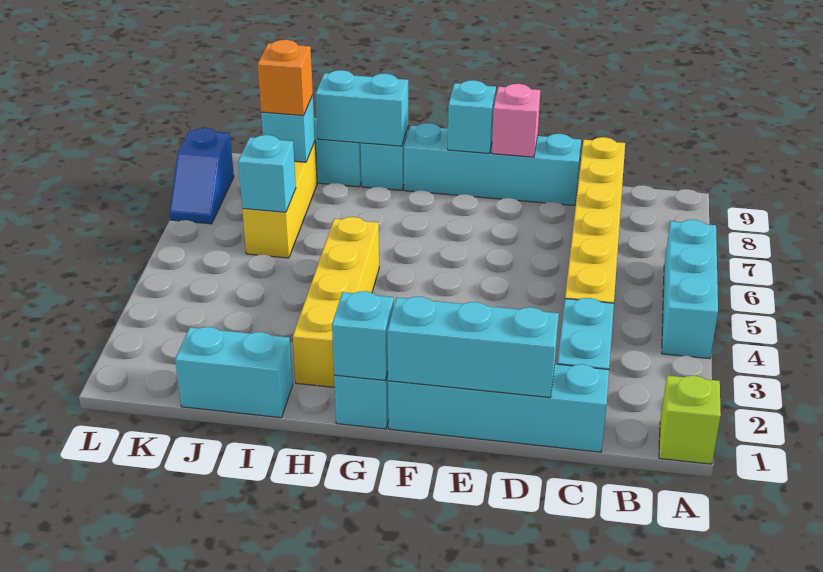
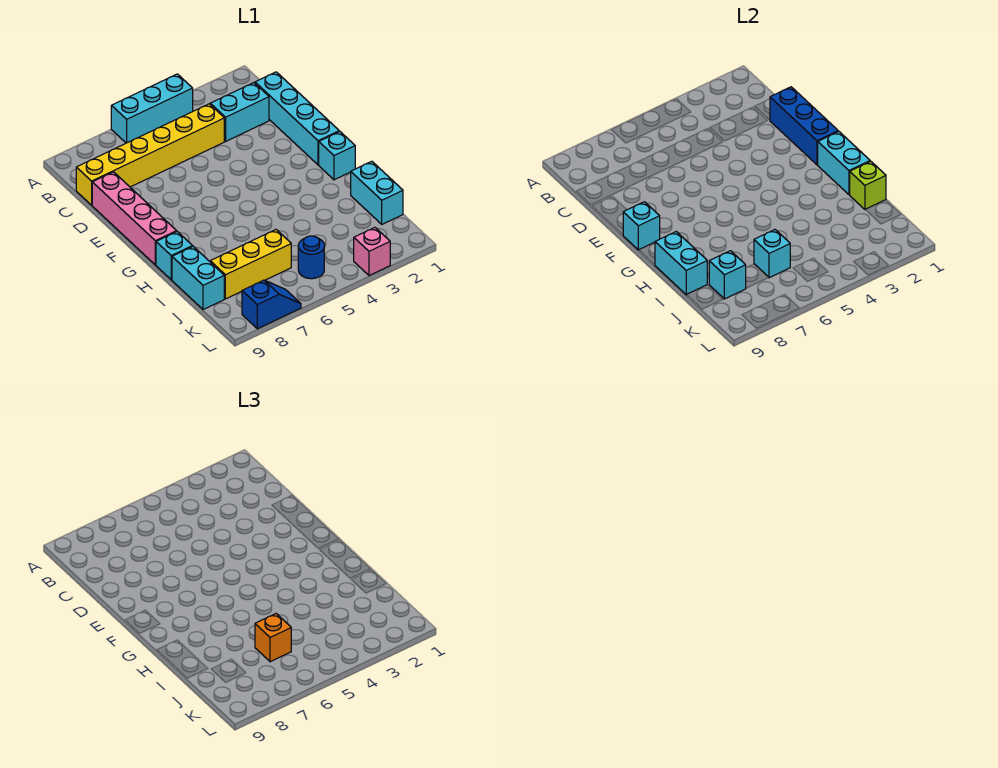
lime 1x1 brick [659,375,721,464] -> lime 1x1 brick moved to [850,161,886,209]
cyan 1x3 brick [387,297,559,398] -> blue 1x3 brick [770,87,838,165]
cyan 1x4 brick [404,123,581,206] -> pink 1x4 brick [92,172,177,265]
pink 1x1 brick [492,84,540,157] -> pink 1x1 brick moved to [354,227,390,276]
cyan 1x1 brick [332,291,394,381] -> cyan 1x2 brick [818,131,870,195]
yellow 1x4 brick [293,217,379,387] -> none
orange 1x1 brick [258,40,313,116] -> orange 1x1 brick moved to [255,614,291,662]
none -> blue 1x1 round brick [298,236,324,279]

